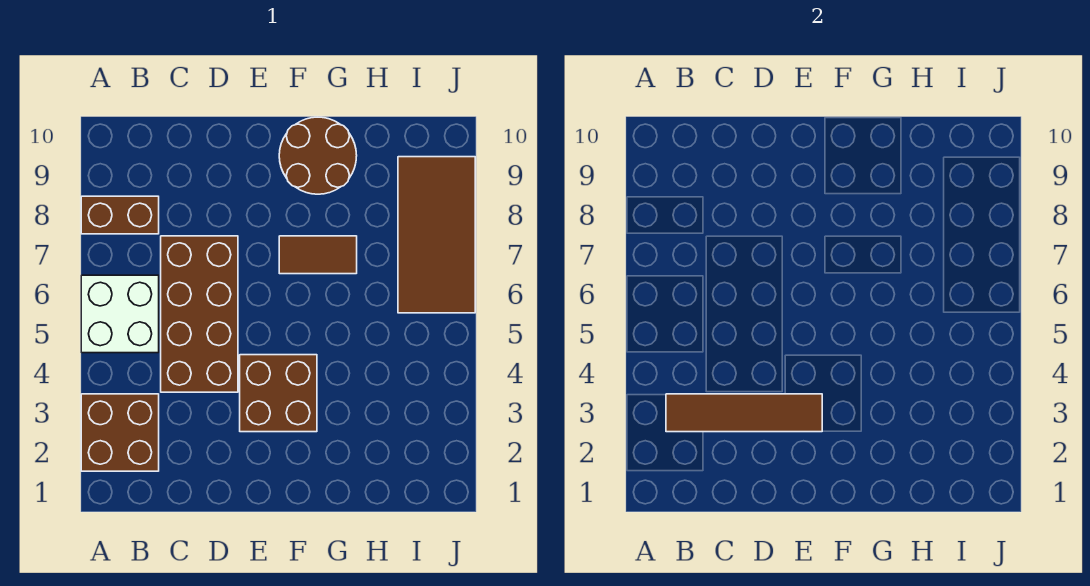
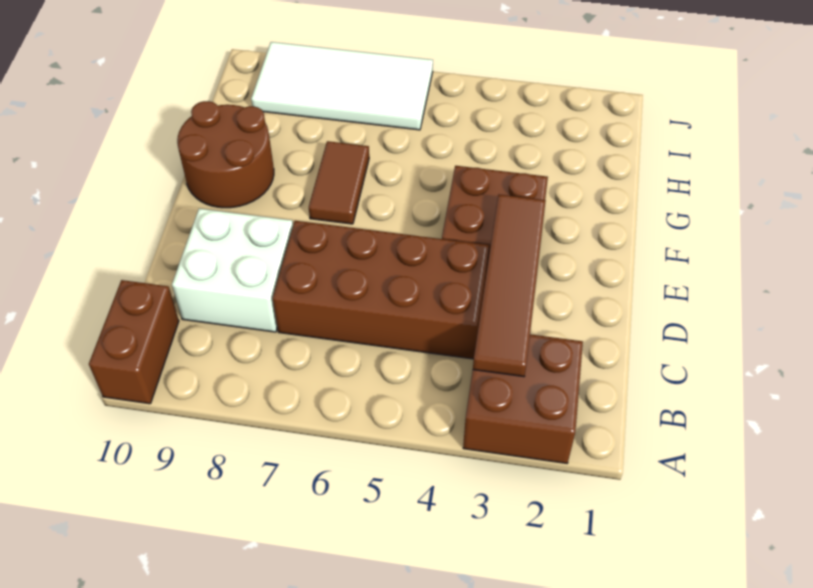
white 2x2 brick [81,275,159,353] -> white 2x2 brick moved to [172,209,293,332]
brown 1x2 brick [81,196,159,234] -> brown 1x2 brick moved to [89,280,179,404]
brown 2x4 tile [398,157,475,313] -> white 2x4 tile [251,42,433,130]

